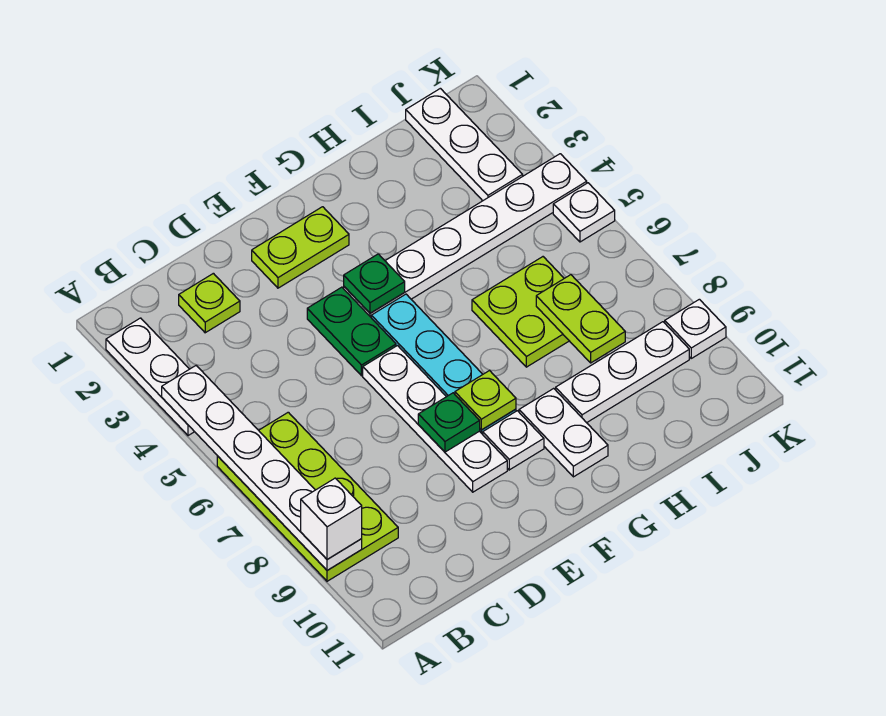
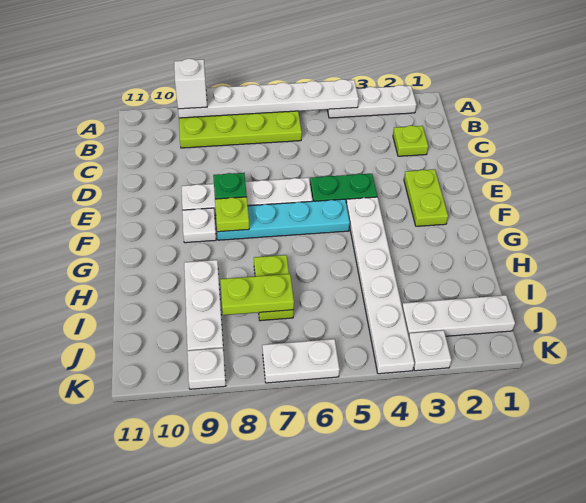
green 1x1 plate [344,254,405,313] -> none
white 1x2 plate [519,388,608,477] -> white 1x2 plate moved to [262,339,340,383]
lime 2x2 plate [472,257,569,367] -> lime 1x2 plate [254,255,294,321]
white 1x1 plate [553,183,615,242] -> white 1x1 plate moved to [409,330,451,371]

